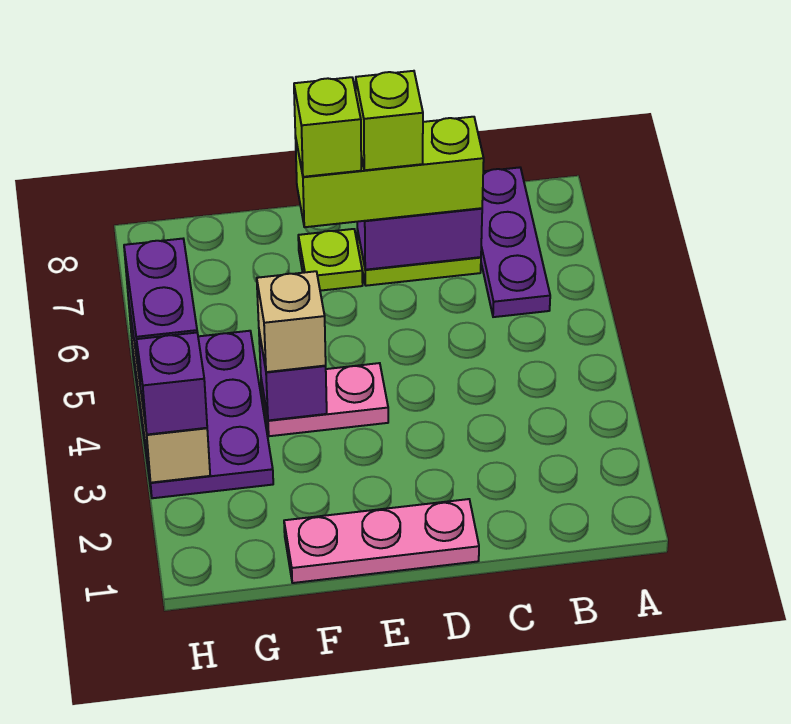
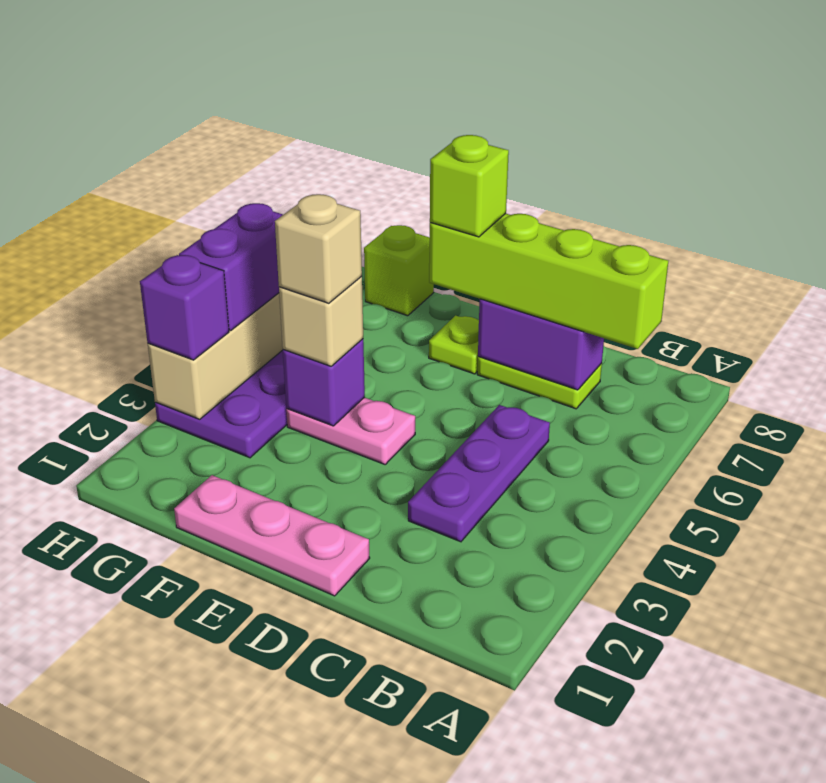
purple 1x3 plate [481,167,550,317] -> purple 1x3 plate moved to [408,405,550,542]
lime 1x3 brick [295,117,484,227] -> lime 1x4 brick [429,213,668,349]
lime 1x1 brick [356,71,423,170] -> lime 1x1 brick moved to [364,225,434,316]
none -> tan 1x1 brick [275,194,362,303]

